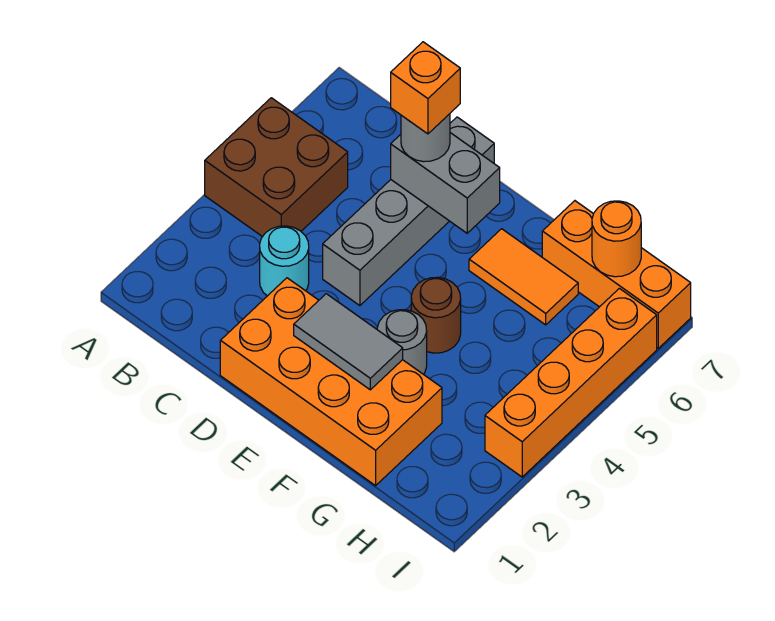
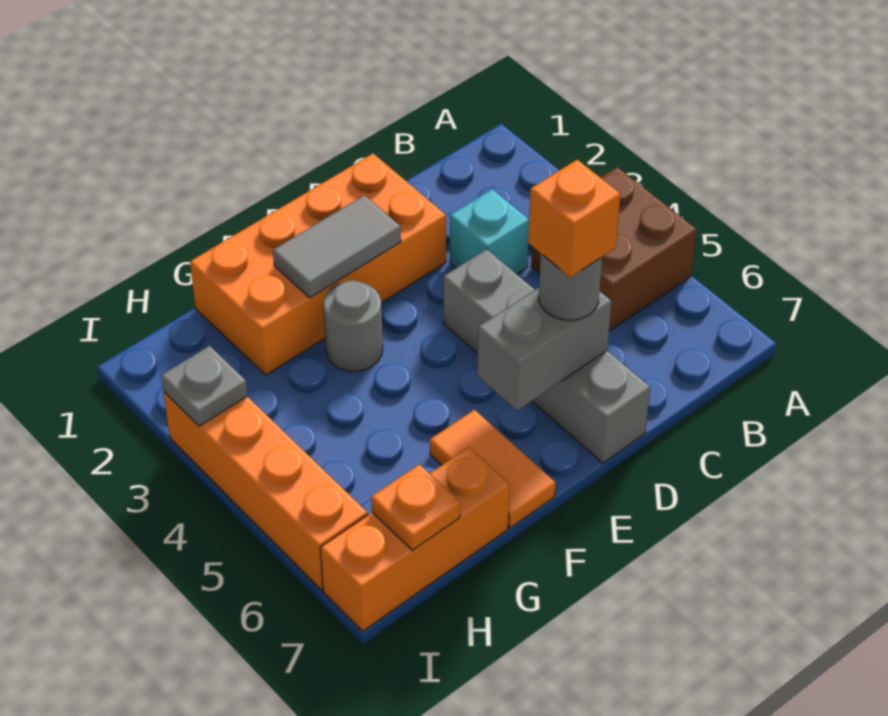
cyan 1x1 round brick [260,226,309,296] -> cyan 1x1 brick [450,189,529,274]
brown 1x1 round brick [411,277,461,353] -> none
orange 1x2 tile [469,229,578,325] -> orange 1x2 tile turned to [430,410,555,528]
orange 1x1 round brick [592,201,641,277] -> orange 1x1 plate [371,464,460,550]
none -> grey 1x1 plate [161,346,247,426]

